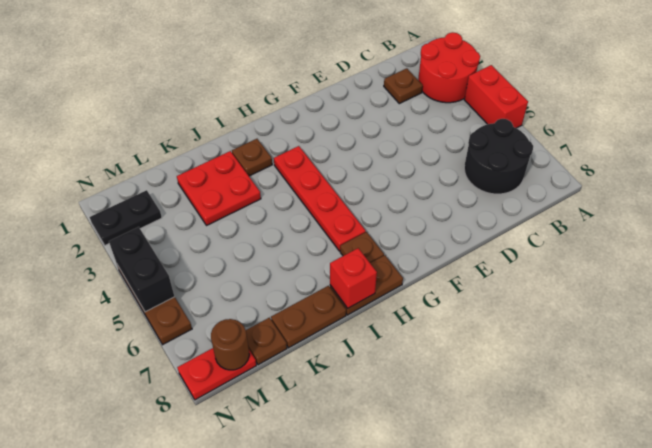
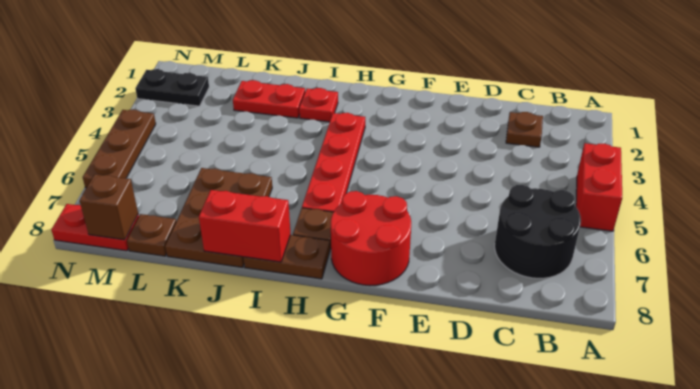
red 2x2 round brick [418,32,480,103] -> red 2x2 round brick moved to [331,191,411,286]
brown 1x1 plate [232,139,272,176] -> red 1x1 plate [299,88,338,122]
red 1x1 brick [330,248,377,308] -> red 1x2 brick [199,190,291,262]
red 2x2 plate [177,151,261,226] -> red 1x2 plate [233,80,305,118]
brown 1x2 plate [271,286,346,348] -> brown 2x3 plate [165,168,272,267]
brown 1x1 round brick [211,319,249,370] -> brown 1x1 brick [79,174,138,240]
black 1x2 brick [109,227,175,312] -> none

